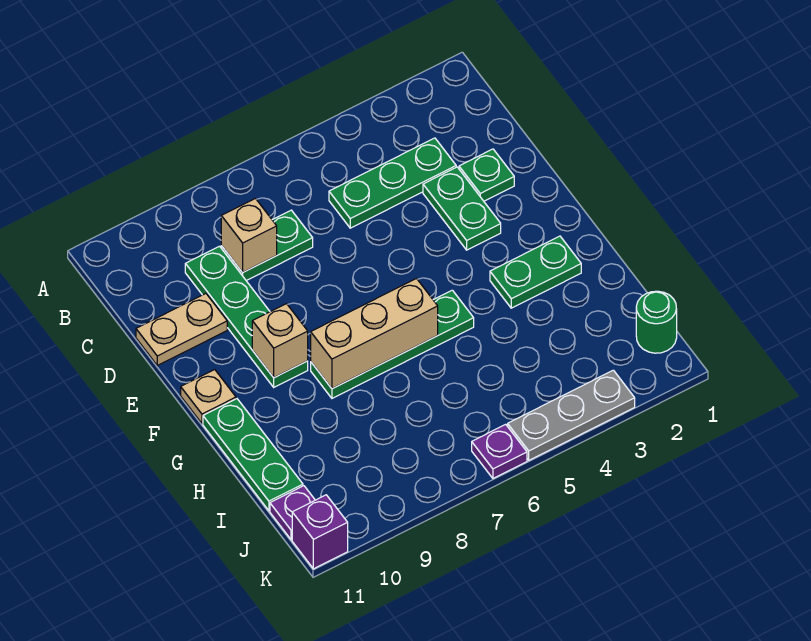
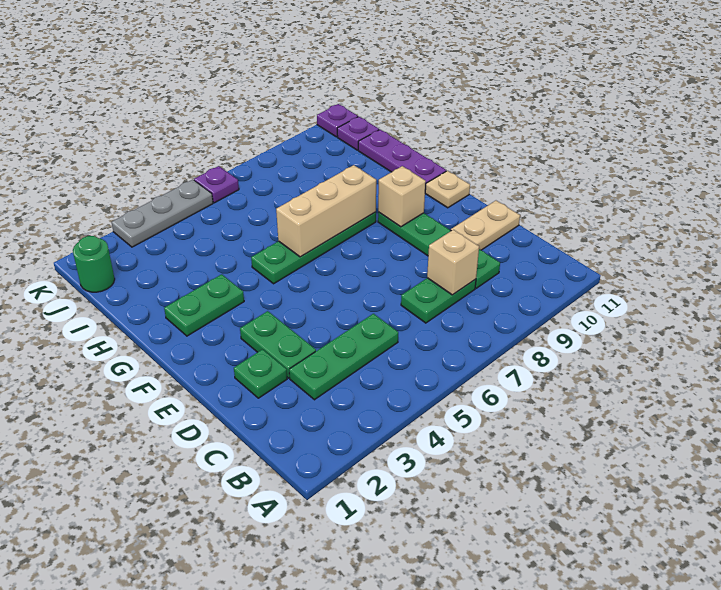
green 1x3 plate [203,399,303,511] -> purple 1x3 plate [358,130,446,190]
purple 1x1 brick [292,495,348,569] -> purple 1x1 plate [317,104,358,137]

